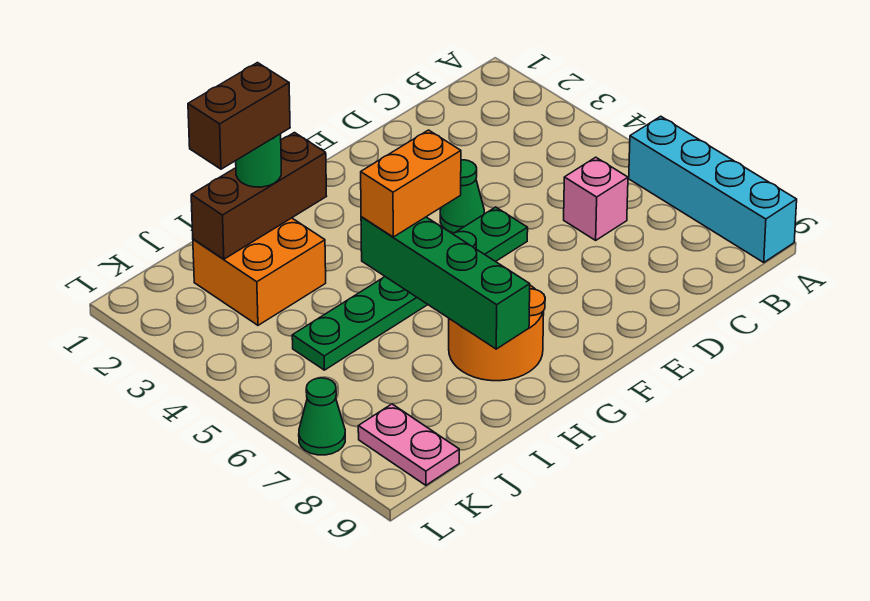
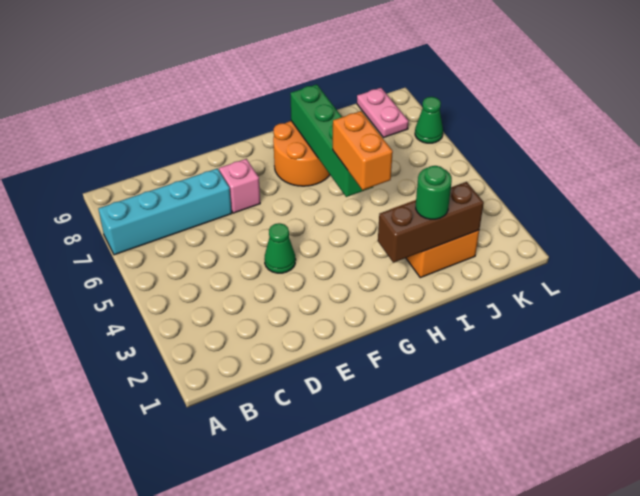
cyan 1x4 brick [629,116,797,262] -> cyan 1x4 brick turned to [98,168,232,255]
pink 1x1 brick [564,157,628,240] -> pink 1x1 brick moved to [219,159,260,213]
green 1x6 plate [292,207,528,370] -> none
orange 1x2 brick [361,130,461,237] -> orange 1x2 brick turned to [333,111,393,190]
brown 1x2 brick [188,63,290,169] -> none

